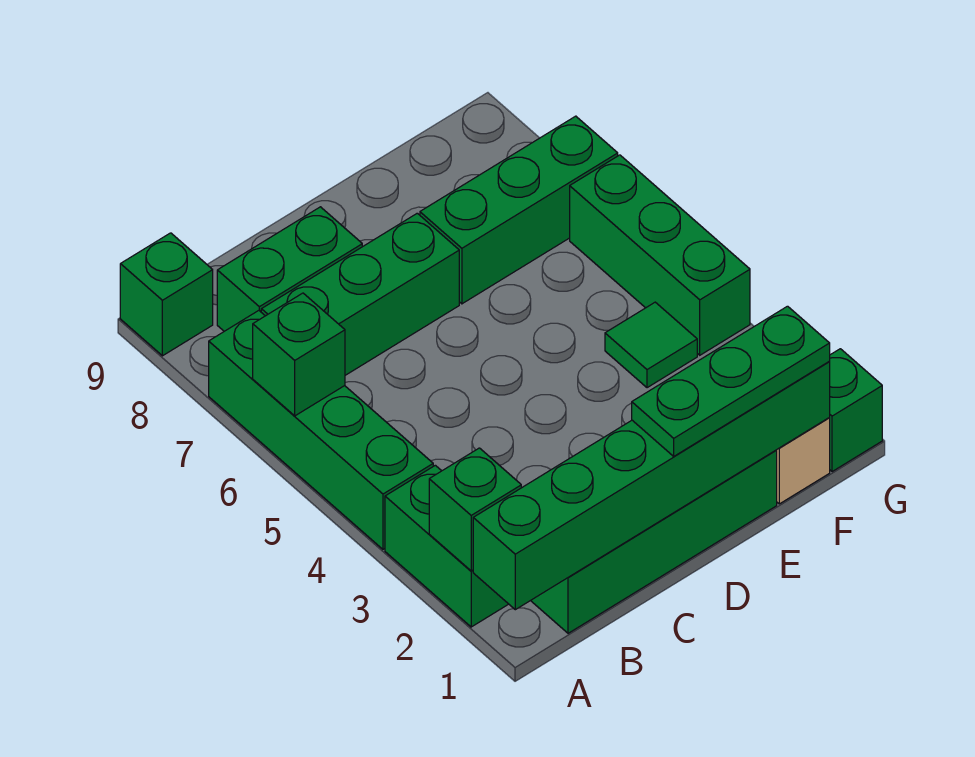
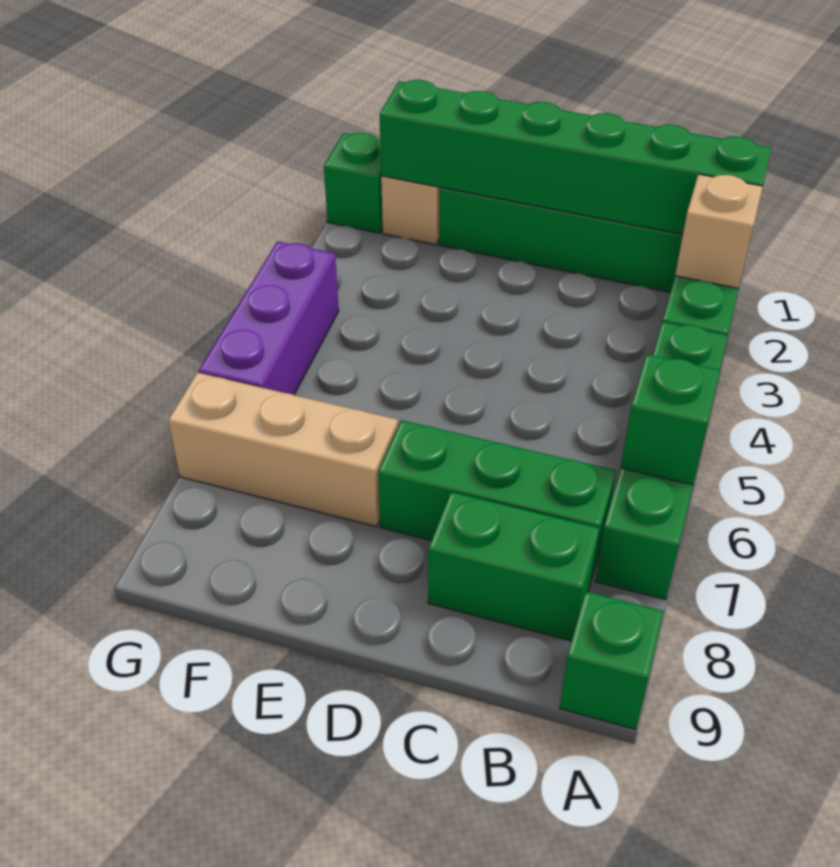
green 1x1 brick [429,448,521,571] -> tan 1x1 brick [675,174,763,288]
green 1x3 plate [632,306,830,456] -> none
green 1x3 brick [420,116,618,304] -> tan 1x3 brick [168,373,398,527]
green 1x1 tile [605,302,697,388] -> none
green 1x3 brick [570,155,750,355] -> purple 1x3 brick [199,241,339,395]

